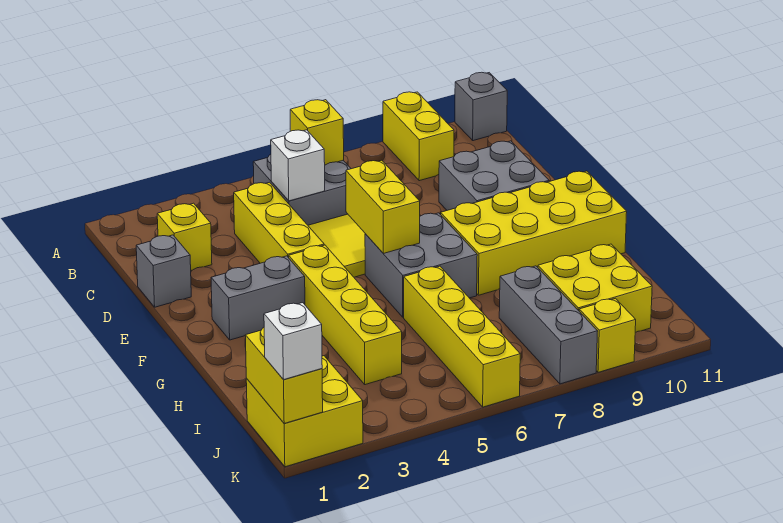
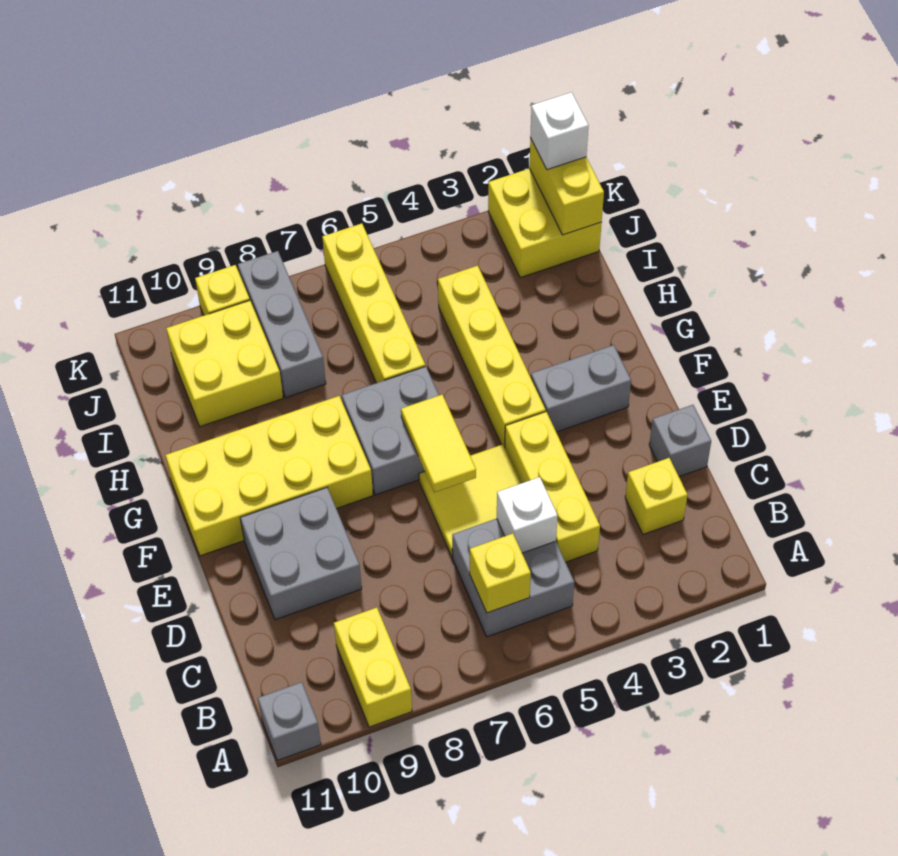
yellow 1x2 brick [346,160,420,253] -> yellow 1x2 tile [401,395,476,492]

